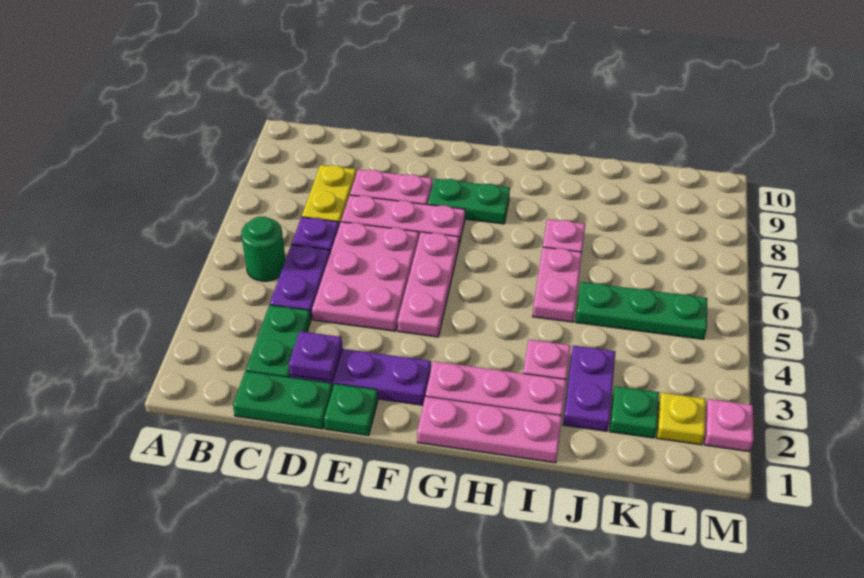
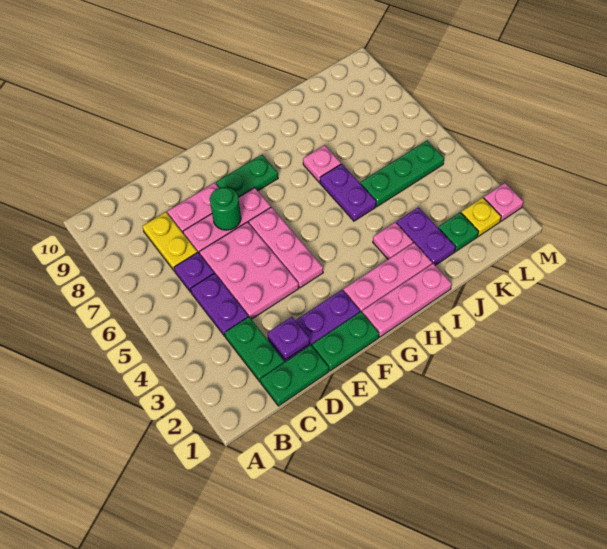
green 1x1 round brick [241,217,286,281] -> green 1x1 round brick moved to [210,187,241,230]
green 1x1 plate [324,384,378,436] -> green 1x2 plate [312,312,379,371]
pink 1x2 plate [533,247,582,322] -> purple 1x2 plate [320,164,376,221]

